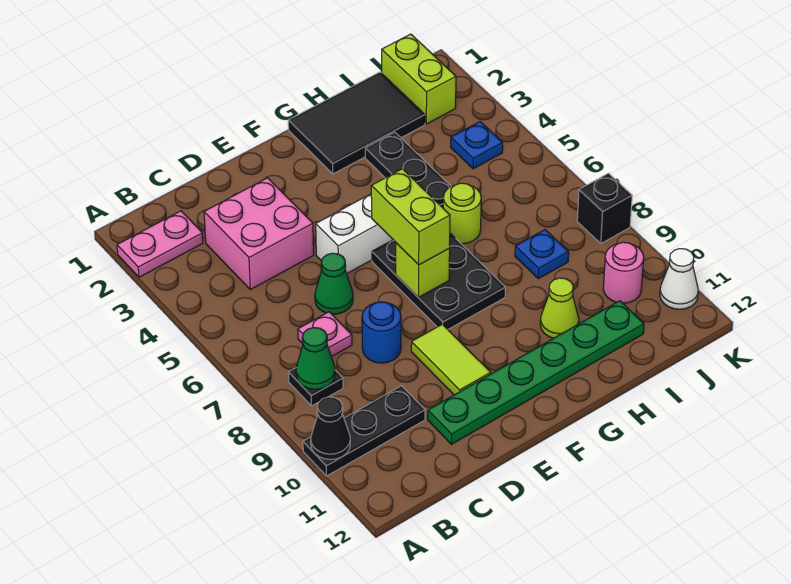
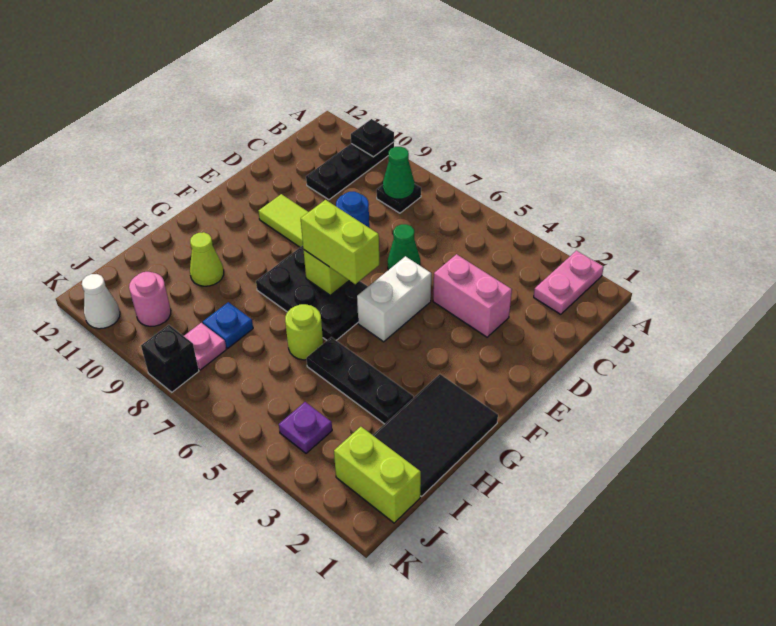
black 1x1 cone [311,397,350,460] -> black 1x1 plate [351,119,394,157]
pink 2x2 brick [204,178,314,290] -> pink 1x2 brick [433,254,512,337]
pink 1x1 plate [298,312,352,357] -> pink 1x1 plate moved to [184,323,226,370]
green 1x6 plate [428,301,644,444] -> none
blue 1x1 plate [451,122,503,169] -> purple 1x1 plate [279,402,332,453]

